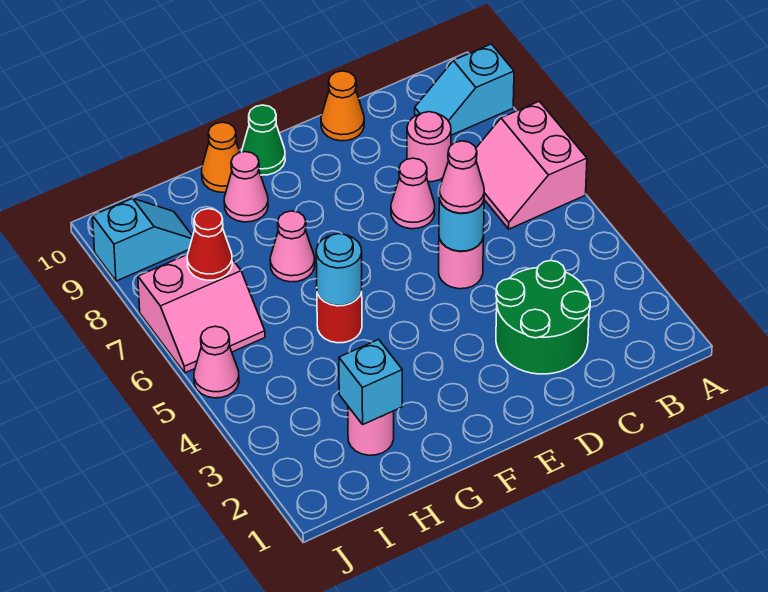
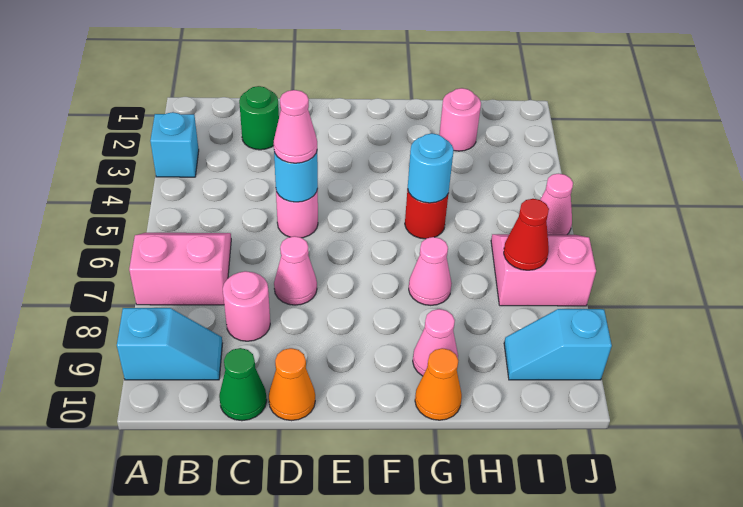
pink 2x2 slope [476,101,587,229] -> pink 2x2 slope turned to [129,233,231,305]
green 2x2 round brick [496,261,590,374] -> green 1x1 round brick [239,86,279,150]
green 1x1 cone [242,105,285,175] -> green 1x1 cone moved to [219,348,267,421]
cyan 1x1 brick [339,339,402,424] -> cyan 1x1 brick moved to [150,112,199,177]

